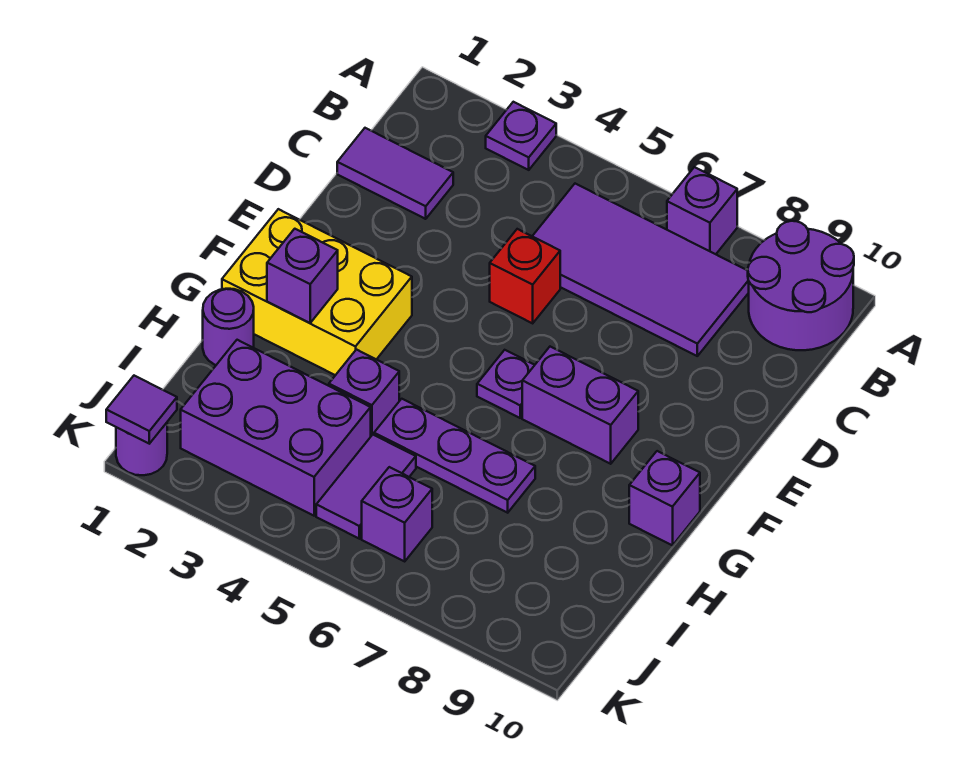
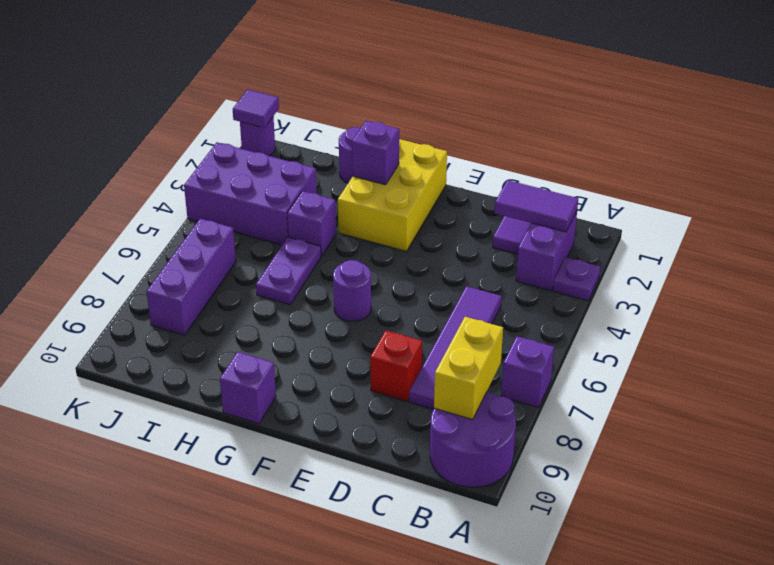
purple 2x4 tile [532,184,749,356] -> purple 1x4 tile [409,286,501,409]
none -> yellow 1x2 brick [434,317,503,419]
red 1x1 brick [490,229,560,323] -> red 1x1 brick moved to [370,331,422,401]
purple 1x1 plate [477,350,534,418] -> purple 1x1 round brick [333,260,371,322]
purple 1x2 brick [522,347,638,464] -> purple 1x2 brick moved to [516,211,577,291]
purple 1x3 plate [374,399,535,513] -> purple 1x2 plate [256,237,321,305]
purple 2x3 brick [181,340,371,516] -> purple 2x3 brick turned to [184,142,317,245]
purple 1x2 tile [316,435,416,539] -> purple 1x2 tile moved to [494,180,578,232]
purple 1x1 brick [362,467,432,561] -> purple 1x3 brick [146,219,236,335]

